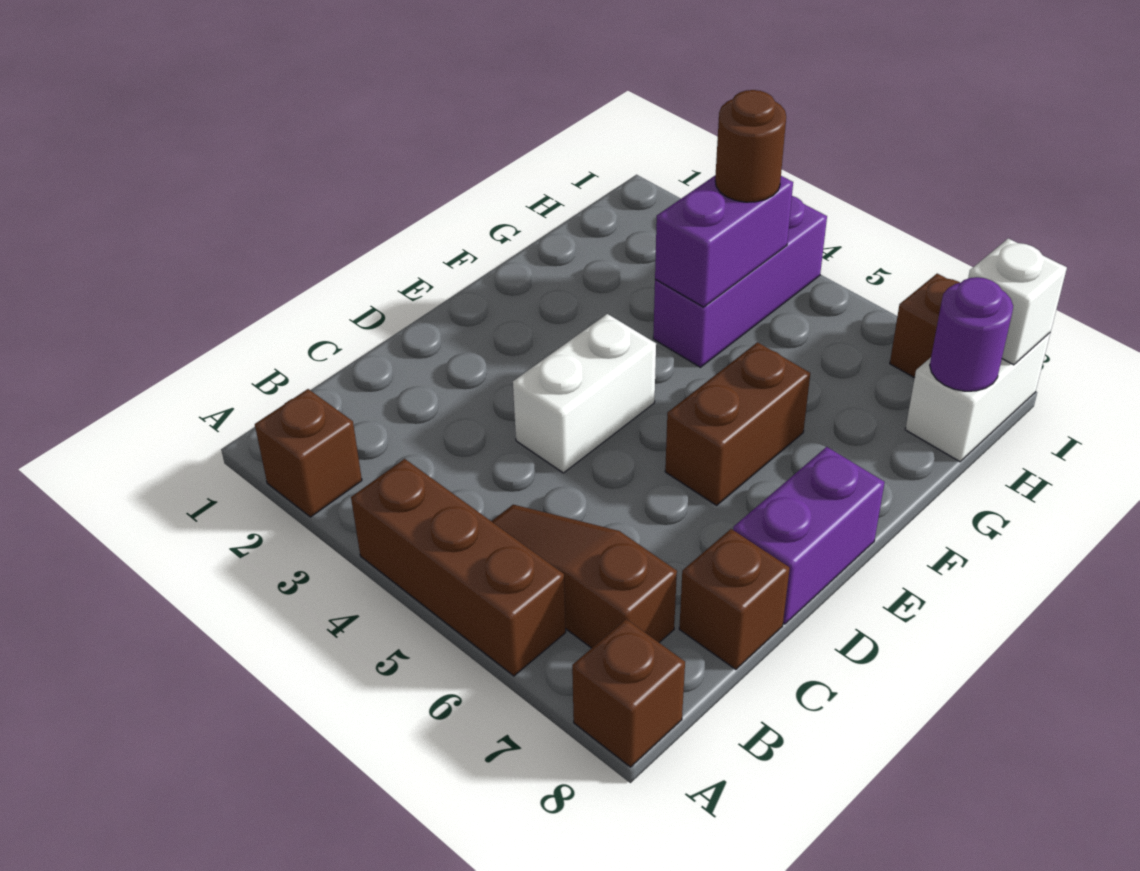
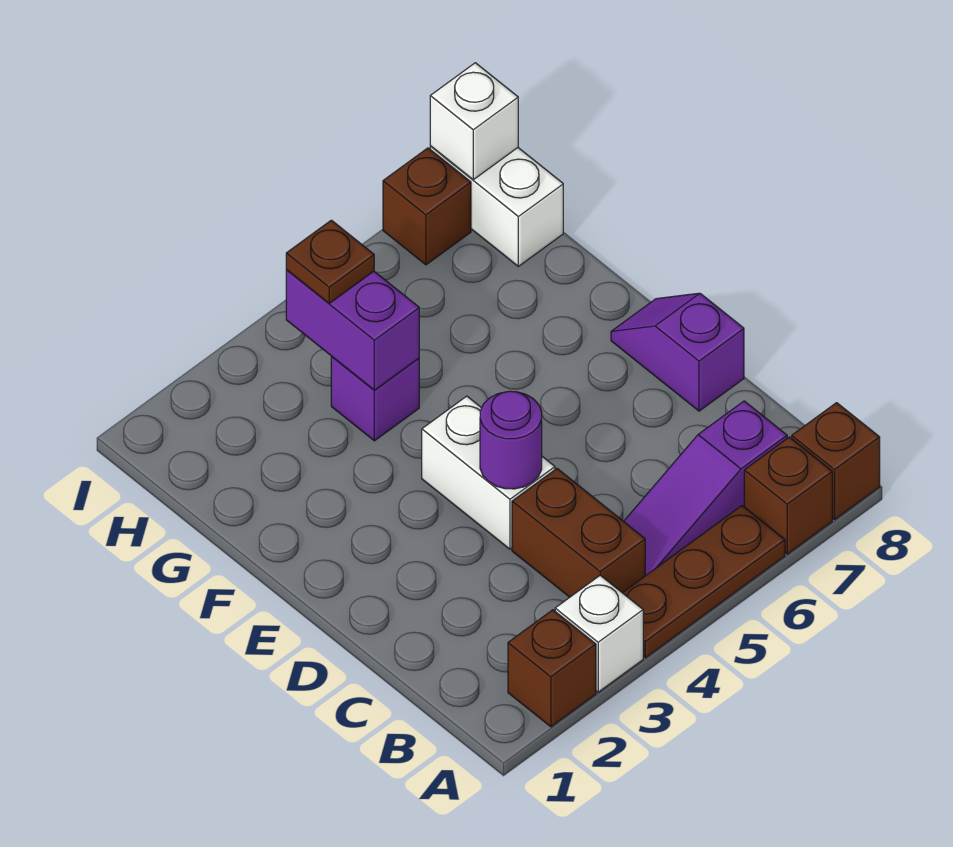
none -> white 1x1 brick [555,575,643,692]
brown 1x3 brick [351,459,566,676] -> brown 1x3 plate [623,506,785,658]
brown 1x3 slope [492,505,677,648] -> purple 1x3 slope [624,401,787,576]
brown 1x1 brick [679,529,790,670] -> brown 1x1 brick moved to [744,437,832,554]
purple 1x2 brick [733,447,885,624] -> purple 1x2 slope [611,293,744,411]
brown 1x2 brick [665,342,810,505] -> brown 1x2 brick moved to [512,469,645,597]
purple 1x3 brick [653,196,827,367] -> purple 1x1 brick [331,357,419,441]
brown 1x1 round brick [715,90,786,202] -> brown 1x1 plate [286,220,374,303]
purple 1x1 round brick [930,277,1013,391] -> purple 1x1 round brick moved to [480,391,542,489]

